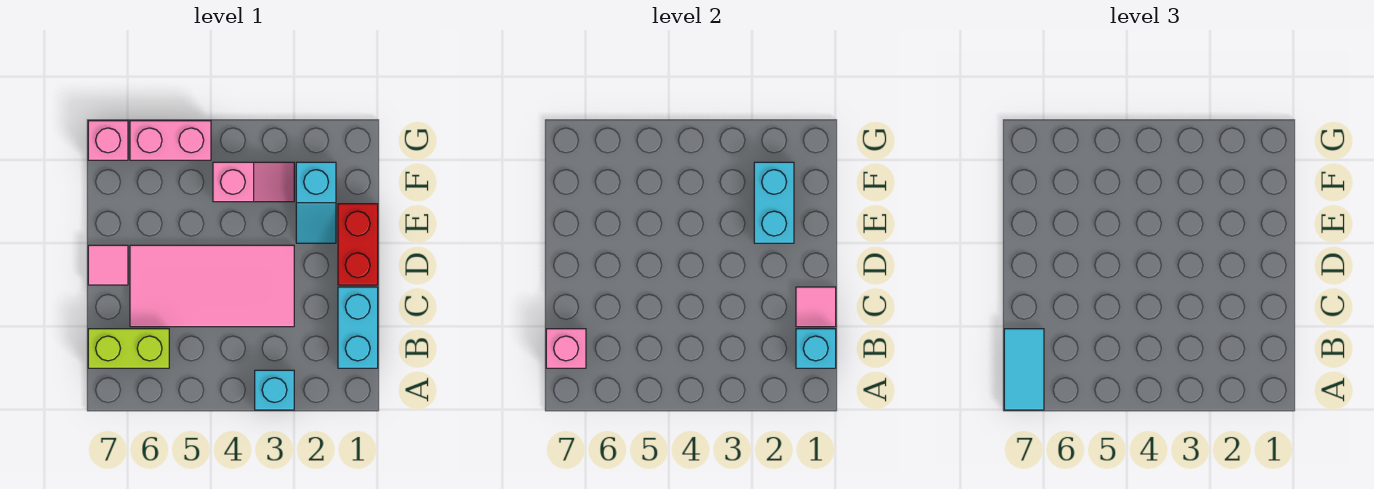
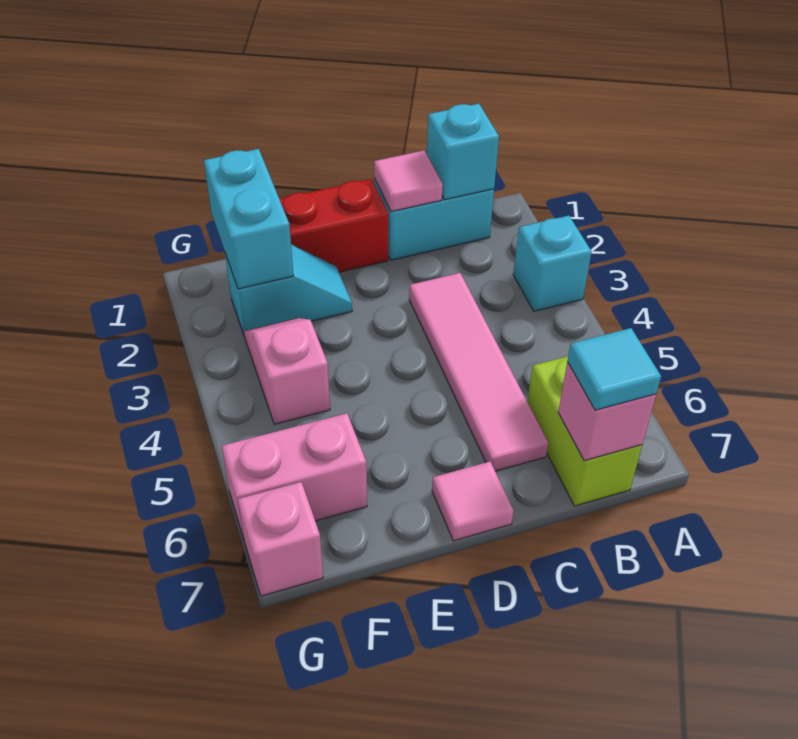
cyan 1x2 tile [1004,329,1044,410] -> cyan 1x1 tile [568,328,661,410]
pink 2x4 tile [130,245,294,327] -> pink 1x4 tile [409,273,548,471]
cyan 1x2 brick [754,162,794,243] -> cyan 1x2 brick turned to [204,149,294,289]
pink 1x2 brick [130,121,211,160] -> pink 1x2 brick turned to [222,413,367,538]

